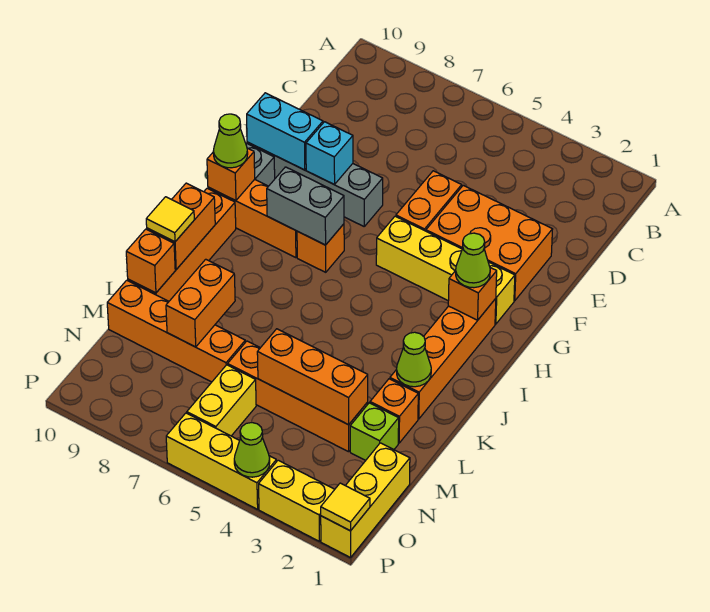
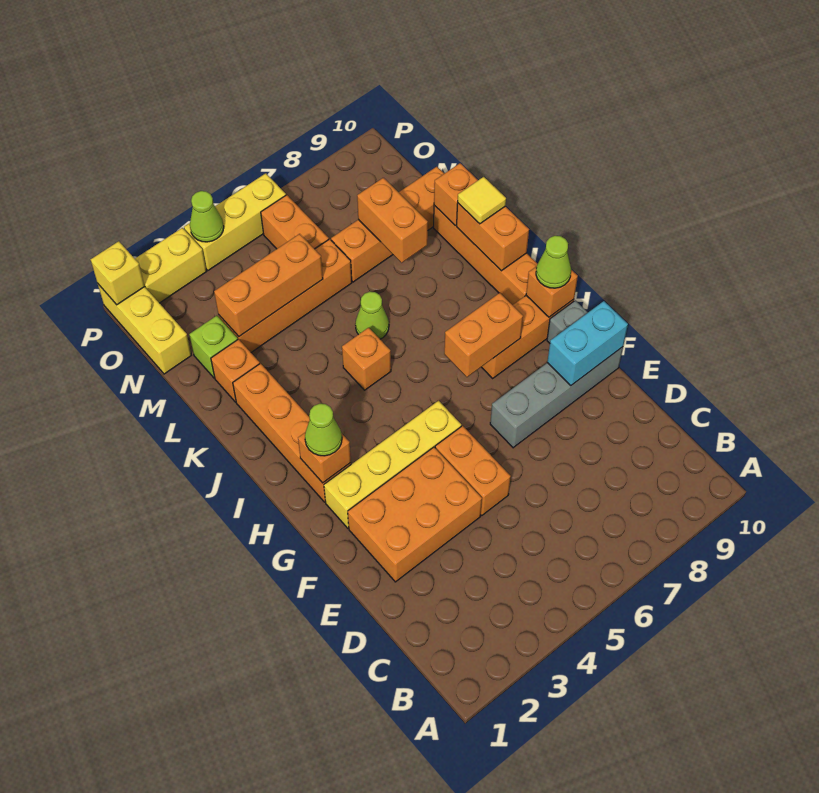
cyan 1x1 brick [306,122,353,184] -> none
orange 1x1 brick [297,224,344,272] -> orange 1x1 brick moved to [342,328,391,390]
grey 1x2 brick [267,167,344,245] -> orange 1x2 brick [444,293,523,377]
lime 1x1 cone [397,332,431,387] -> lime 1x1 cone moved to [355,292,389,339]
yellow 1x2 brick [187,365,256,436] -> orange 1x2 brick [261,195,329,249]
yellow 1x1 tile [321,483,370,531] -> yellow 1x1 brick [90,241,145,305]

